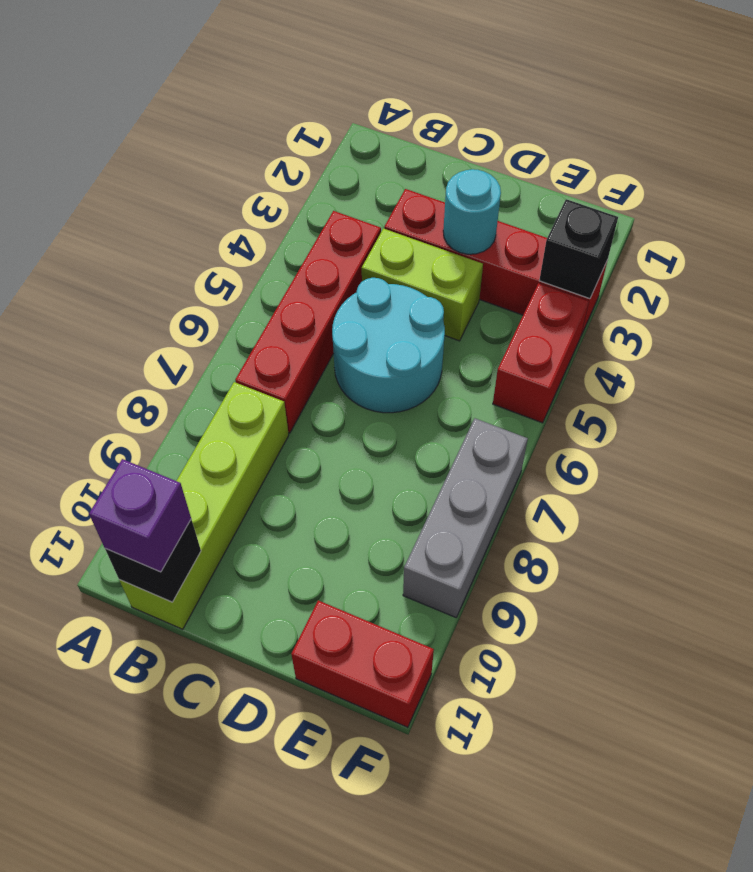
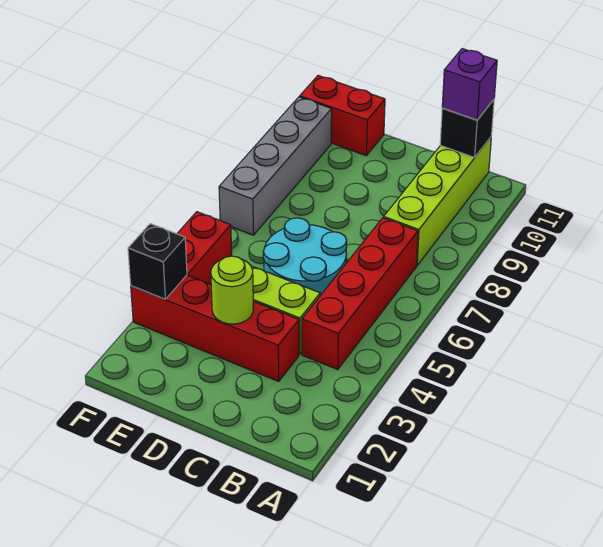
cyan 1x1 round brick [443,169,501,254] -> lime 1x1 round brick [211,256,253,324]
grey 1x3 brick [403,418,528,617] -> grey 1x4 brick [219,97,332,235]

